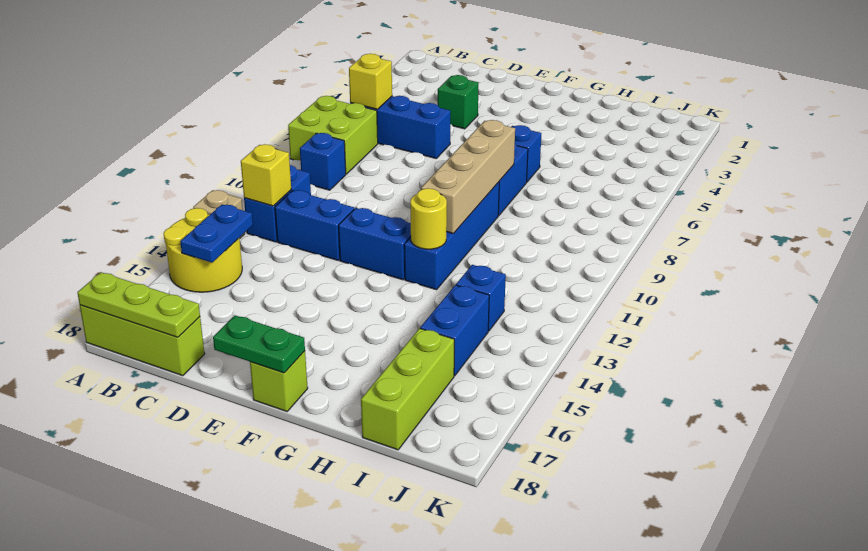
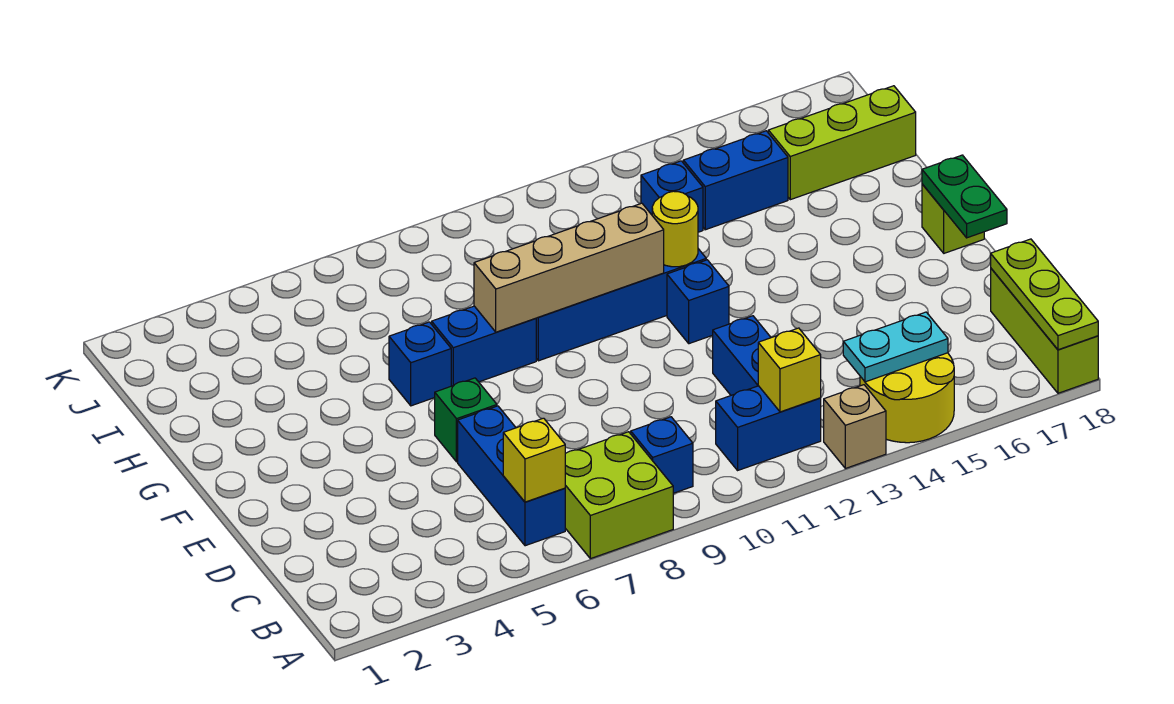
blue 1x2 plate [180,205,253,262] -> cyan 1x2 plate [843,312,948,382]
green 1x1 brick [438,75,479,129] -> green 1x1 brick moved to [435,378,497,462]
blue 1x2 brick [339,208,411,280] -> blue 1x1 brick [667,260,729,344]

